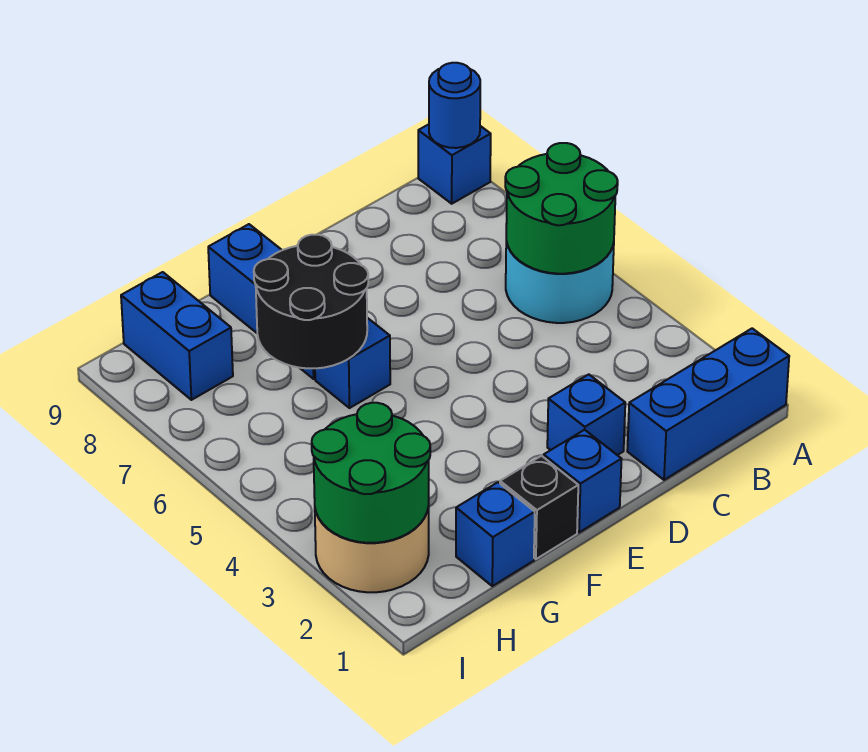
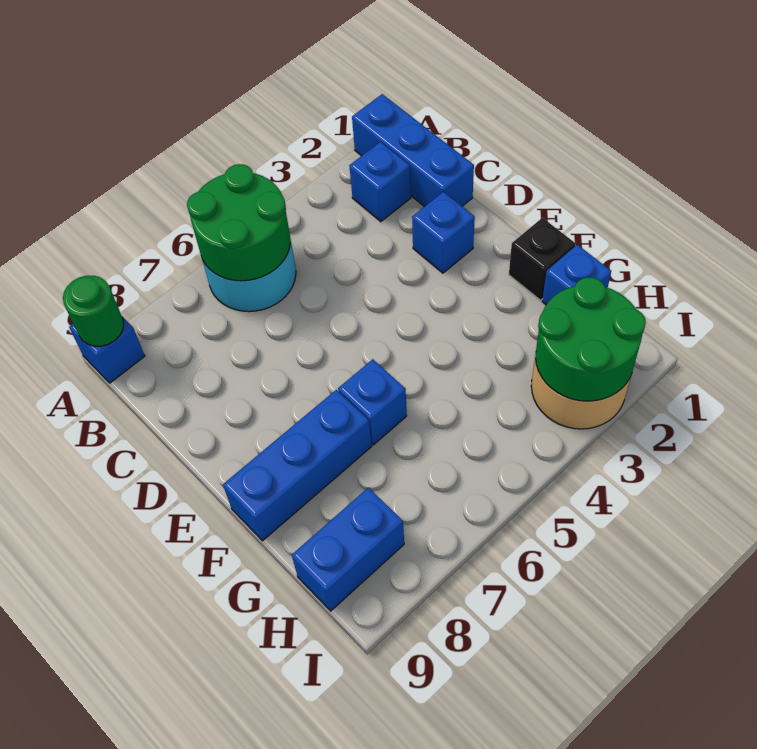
blue 1x1 round brick [429,63,480,148] -> green 1x1 round brick [63,276,124,346]
blue 1x1 brick [544,430,622,532] -> blue 1x1 brick moved to [349,142,411,222]
black 2x2 round brick [254,235,368,368] -> none

